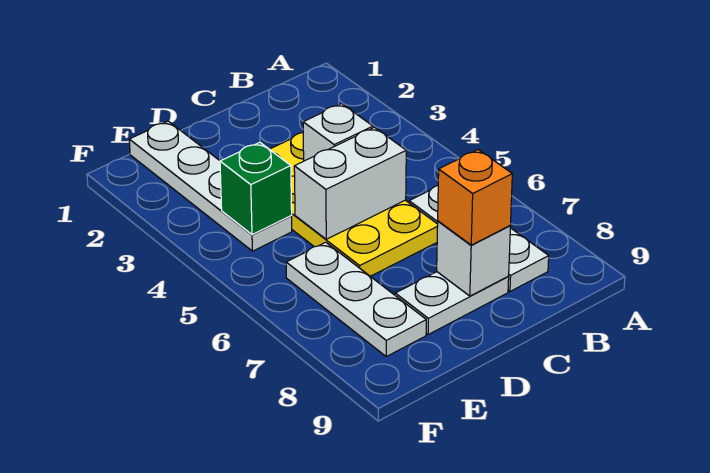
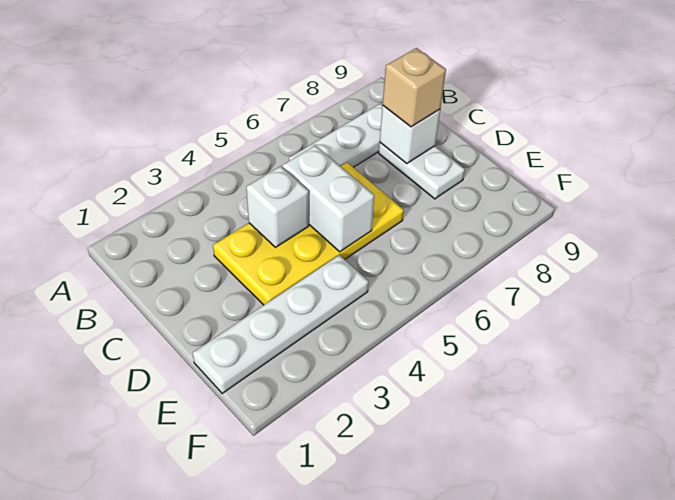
orange 1x1 brick [438,150,512,245] -> tan 1x1 brick [383,48,446,127]
green 1x1 brick [220,142,292,235] -> none
white 1x3 plate [286,242,426,356] -> none

